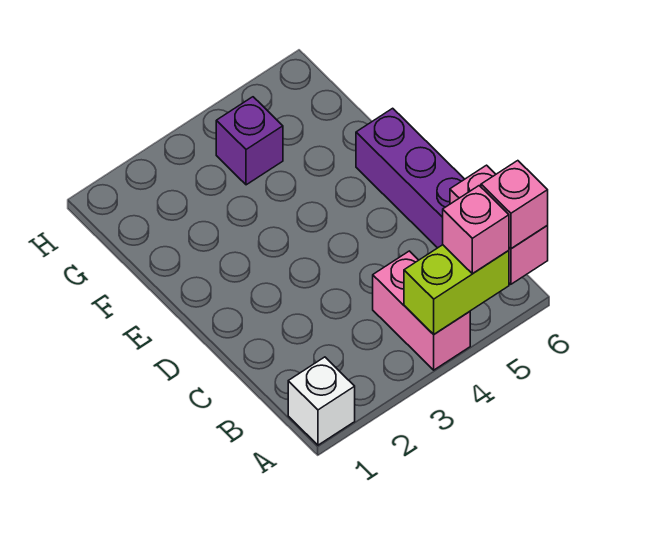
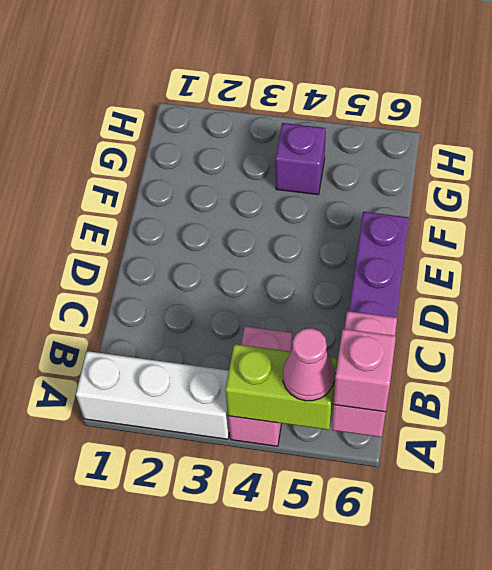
white 1x1 brick [288,357,355,445] -> white 1x3 brick [76,351,230,439]
pink 1x1 brick [443,186,509,274] -> pink 1x1 cone [283,328,335,401]

